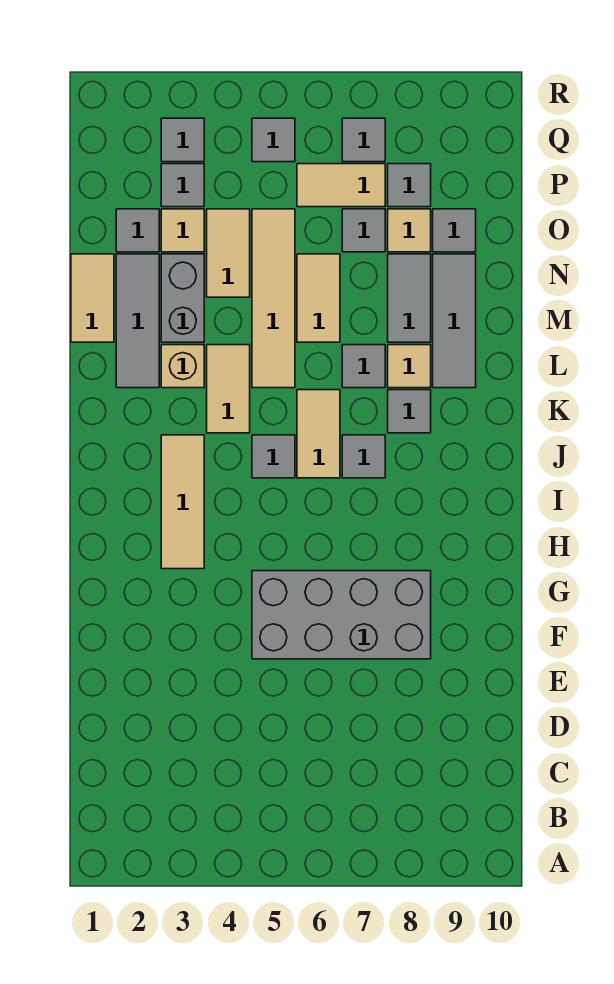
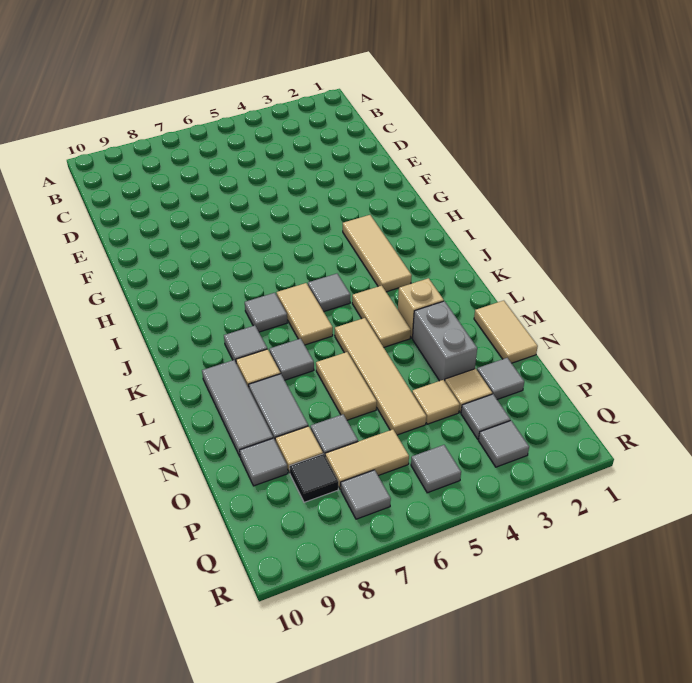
grey 2x4 brick [252,571,431,659] -> none
grey 1x3 tile [116,254,159,388] -> none
tan 1x2 tile [207,209,250,297] -> tan 1x1 tile [412,380,460,424]
grey 1x1 tile [388,164,431,207] -> black 1x1 tile [290,454,338,502]

